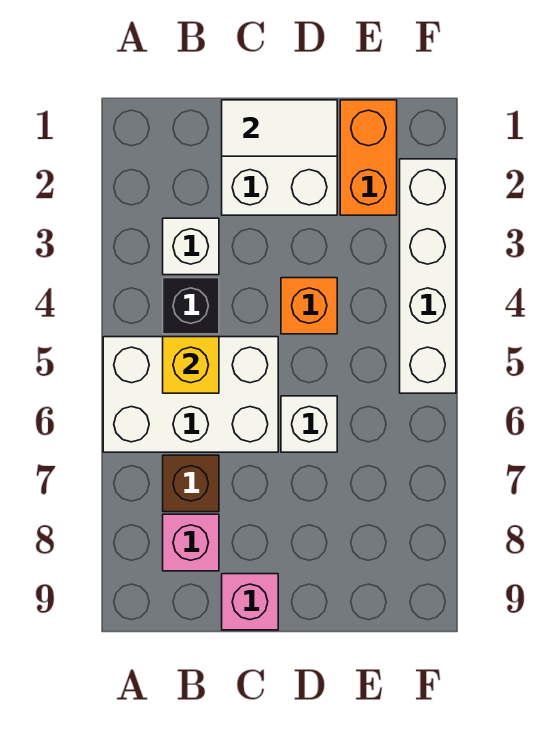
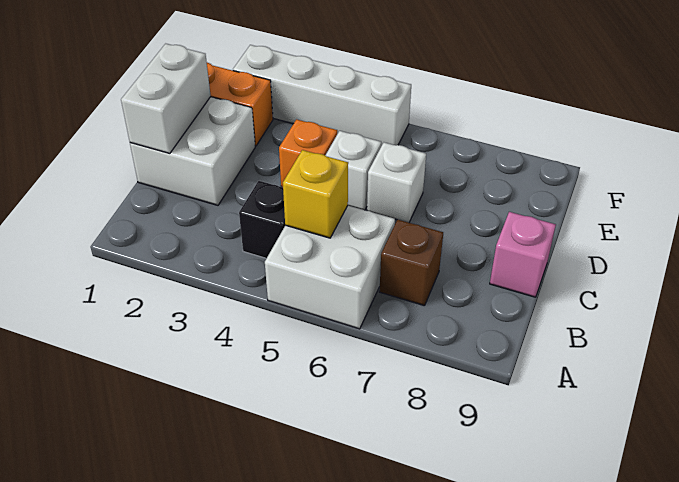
white 2x3 brick [103,337,278,452] -> white 2x2 brick [265,206,395,329]
white 1x1 brick [163,218,219,275] -> white 1x1 brick moved to [325,131,381,210]
pink 1x1 brick [163,514,219,571] -> none
white 1x2 tile [222,100,337,156] -> white 1x2 brick [121,44,211,153]

